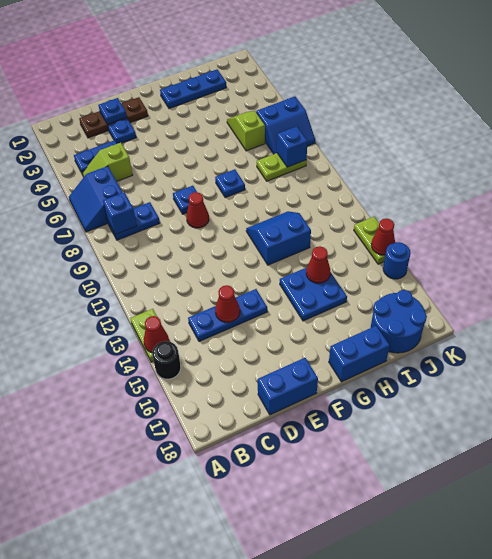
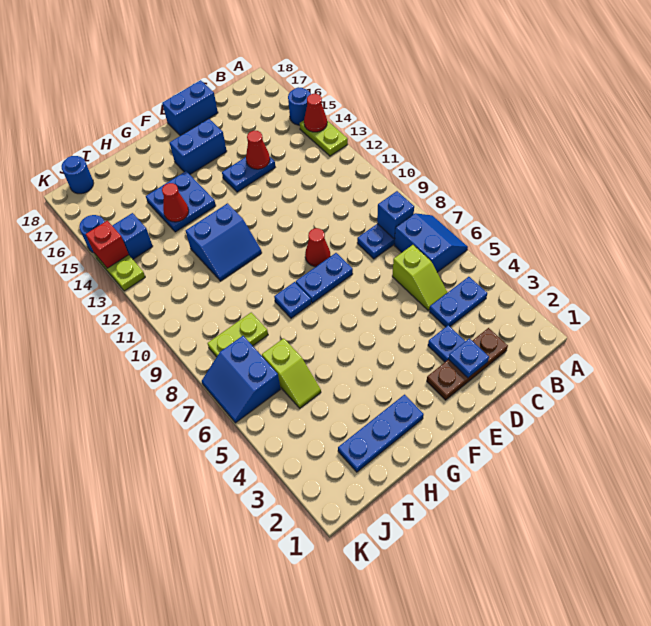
black 1x1 round brick [152,341,181,379] -> blue 1x1 round brick [288,87,311,125]
lime 1x2 slope [82,143,133,181] -> lime 1x2 slope turned to [392,245,448,310]
blue 1x3 plate [188,289,267,341] -> blue 1x2 plate [222,157,275,192]
blue 1x1 plate [173,186,197,214] -> blue 1x2 plate [296,253,353,303]
blue 1x2 brick [329,326,390,382] -> blue 1x2 brick moved to [170,119,227,174]
blue 2x2 round brick [371,290,427,353] -> blue 1x1 round brick [62,156,94,194]
blue 2x2 slope [256,97,315,154] -> blue 2x2 slope turned to [202,336,280,423]
blue 1x1 brick [277,126,307,167] -> blue 1x1 brick moved to [112,213,153,259]
red 1x1 cone [371,219,395,255] -> red 1x1 brick [86,220,129,268]

